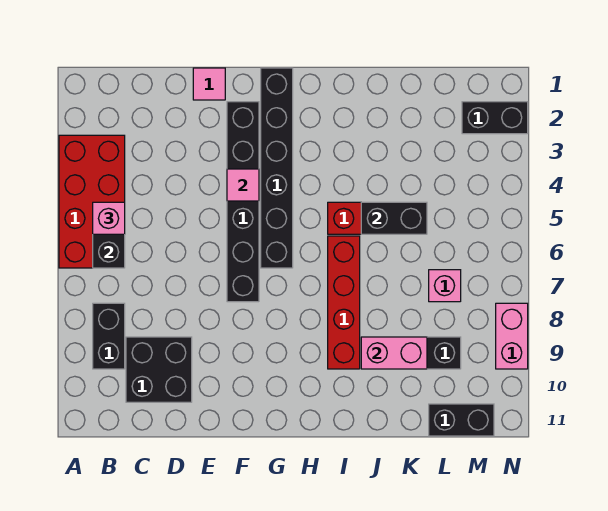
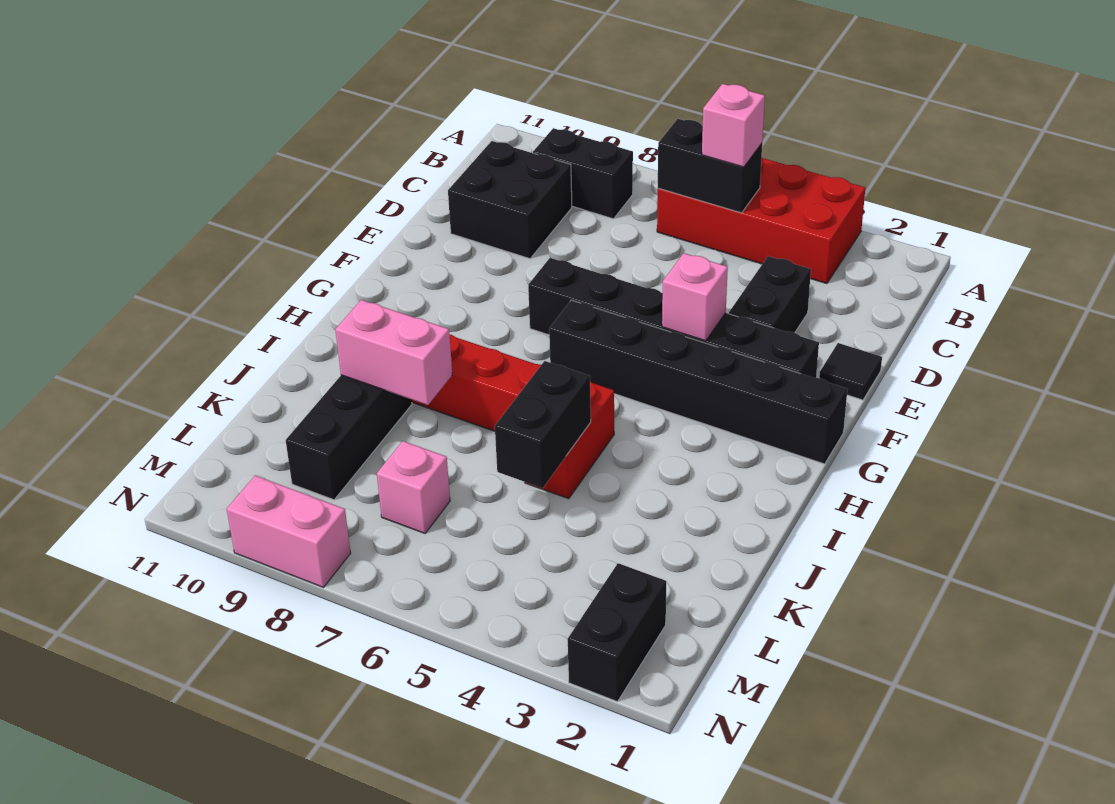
pink 1x1 tile [193,68,225,100] -> black 1x1 tile [819,343,882,400]
pink 1x1 tile [227,169,259,201] -> pink 1x1 brick [662,253,728,341]
pink 1x2 brick [361,337,427,369] -> pink 1x2 brick turned to [335,300,452,405]
black 1x2 brick [429,404,494,436] -> black 1x2 brick moved to [729,256,811,333]

